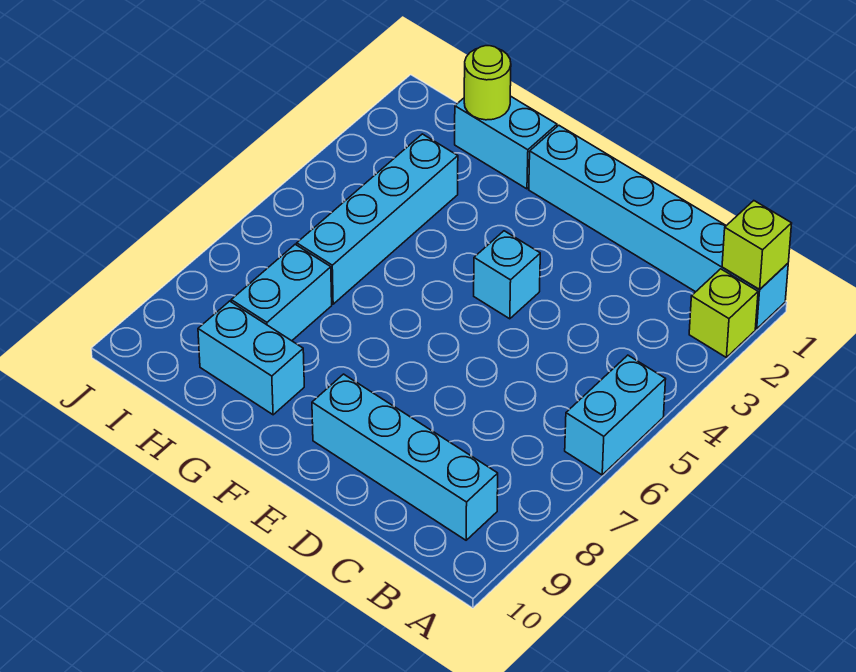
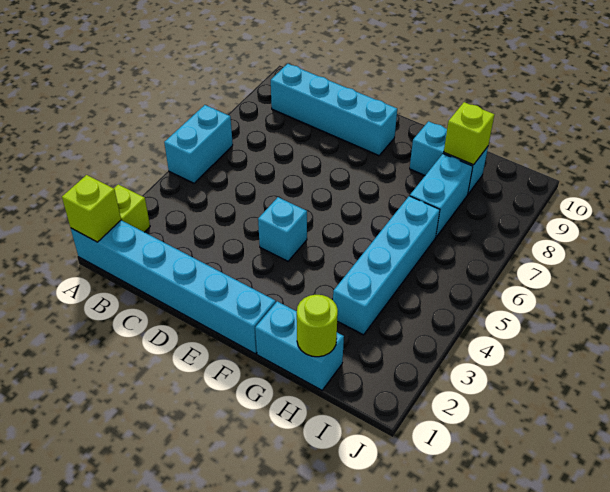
none -> lime 1x1 brick [444,102,494,165]

